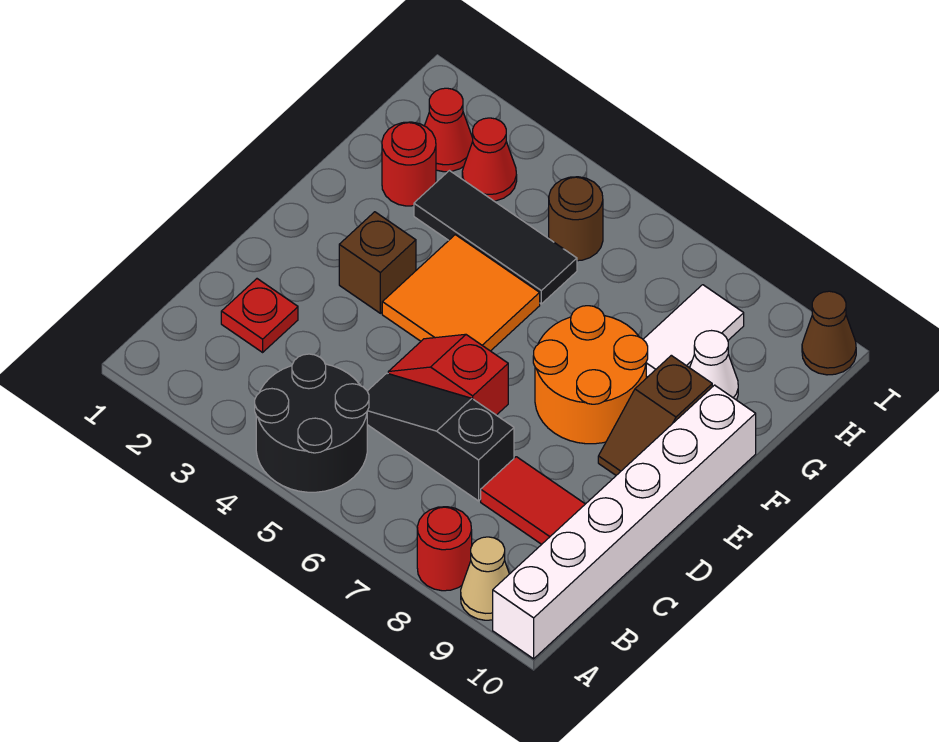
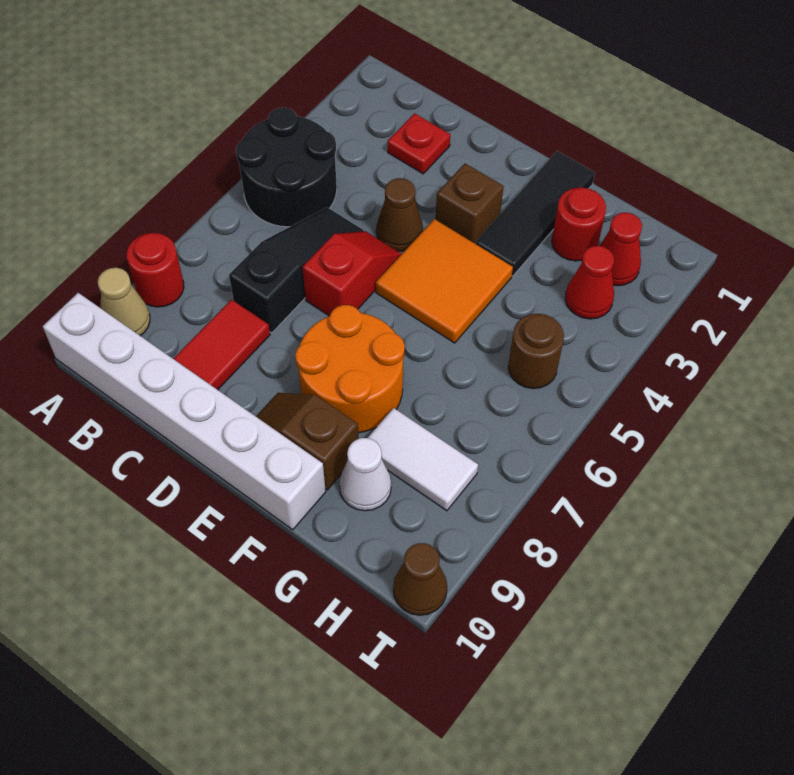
none -> brown 1x1 cone [376,178,423,251]
black 1x3 tile [414,171,577,304] -> black 1x3 tile moved to [475,151,595,276]

